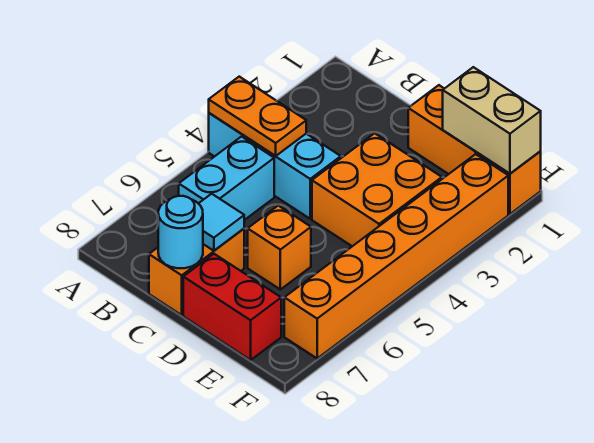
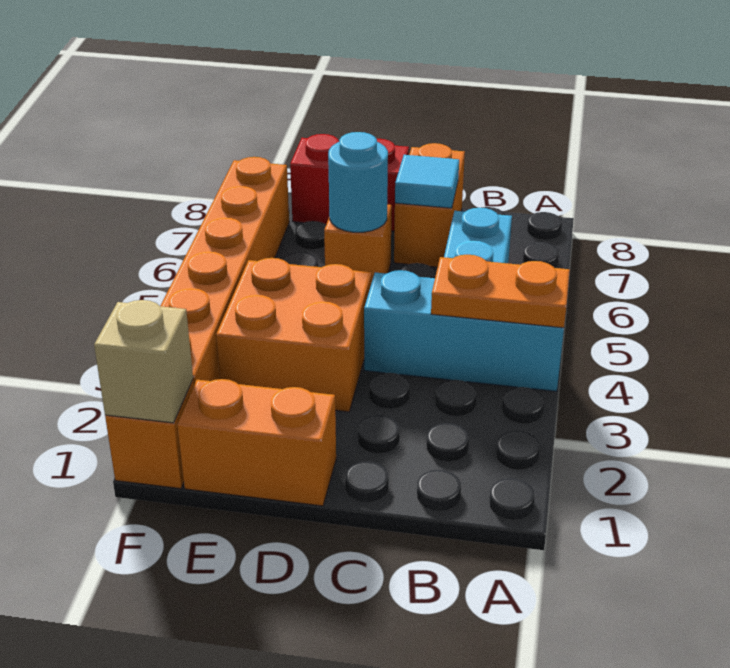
cyan 1x1 round brick [158,196,203,268] -> cyan 1x1 round brick moved to [328,132,388,232]
tan 1x2 brick [443,67,541,173] -> tan 1x1 brick [94,300,193,423]

